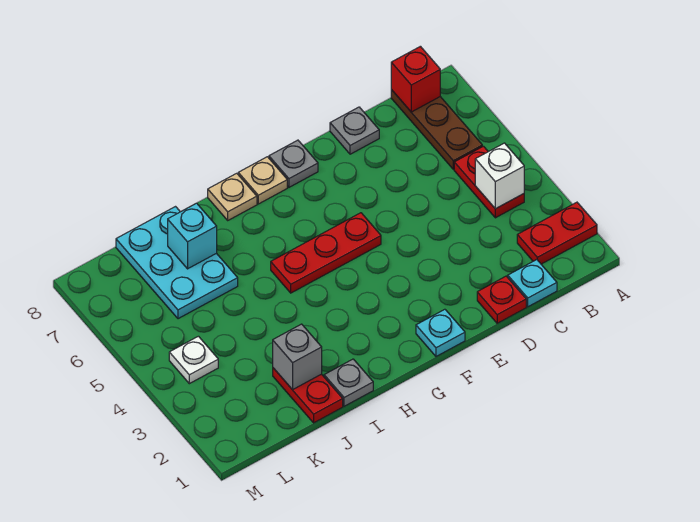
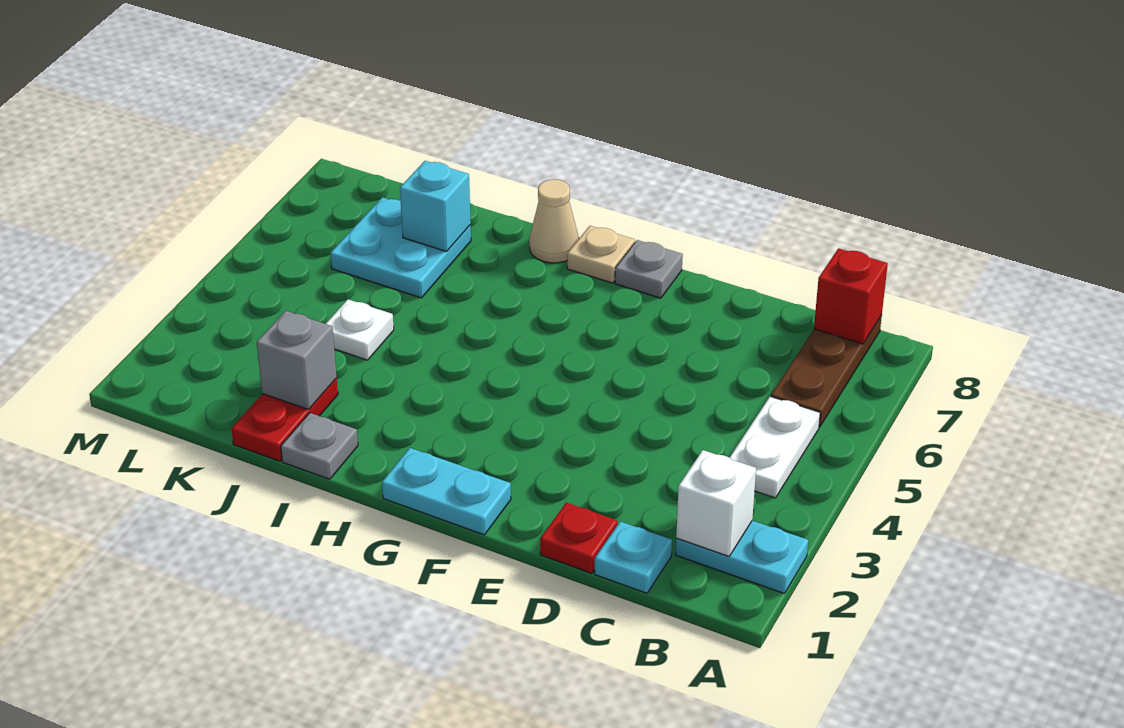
red 1x2 plate [517,202,597,264] -> cyan 1x2 plate [675,521,808,594]
red 1x2 plate [454,146,524,218] -> white 1x2 plate [730,396,820,498]
white 1x1 brick [475,143,524,209] -> white 1x1 brick moved to [676,450,756,556]
grey 1x1 plate [330,107,379,154] -> none
cyan 1x1 plate [416,309,465,356] -> cyan 1x2 plate [382,448,511,535]
red 1x3 plate [271,213,381,293] -> none
tan 1x1 plate [208,173,257,220] -> tan 1x1 cone [529,179,579,263]
cyan 2x3 plate [116,207,238,319] -> cyan 2x2 plate [330,197,471,298]
white 1x1 plate [169,336,218,384] -> white 1x1 plate moved to [326,299,394,360]

